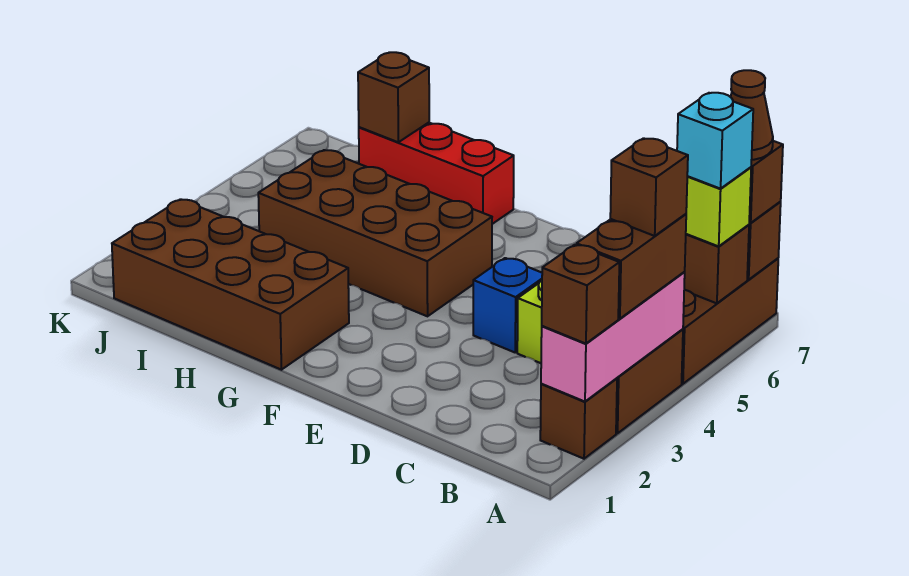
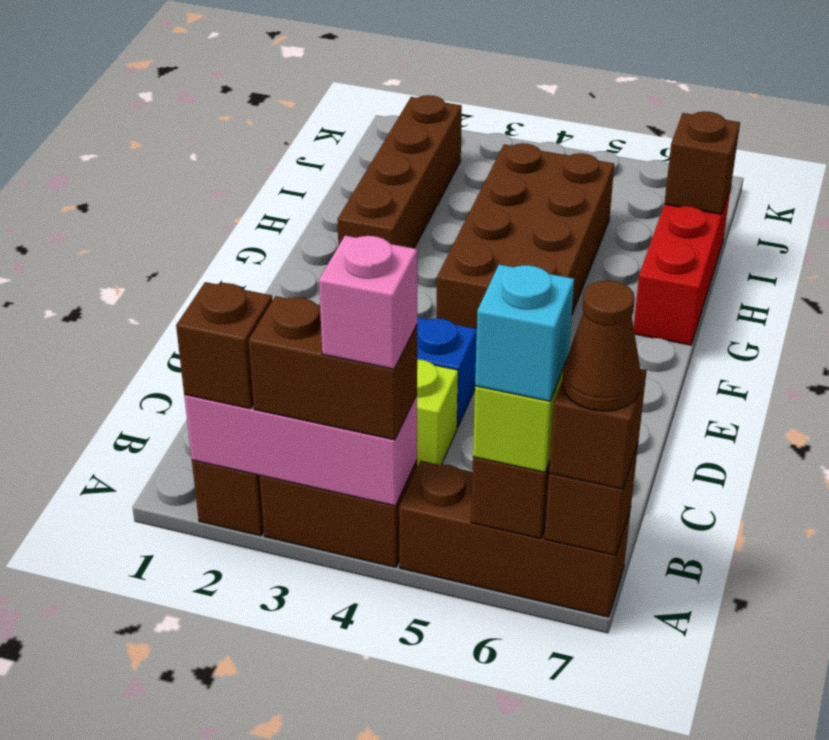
brown 1x1 brick [610,138,688,236] -> pink 1x1 brick [319,236,417,369]
brown 2x4 brick [112,199,349,370] -> brown 1x4 brick [337,95,462,248]

